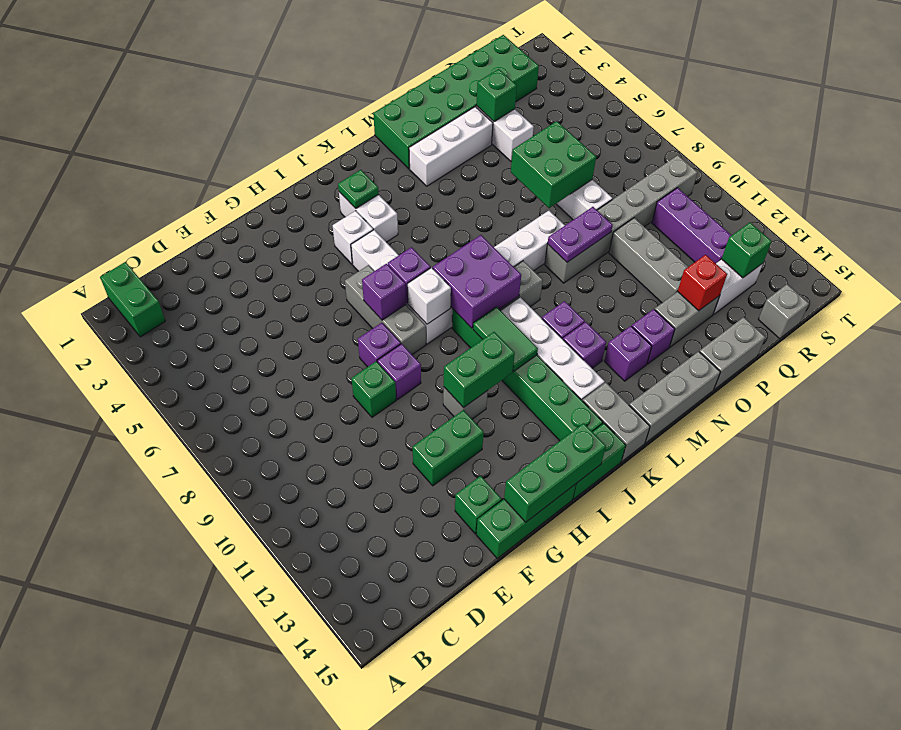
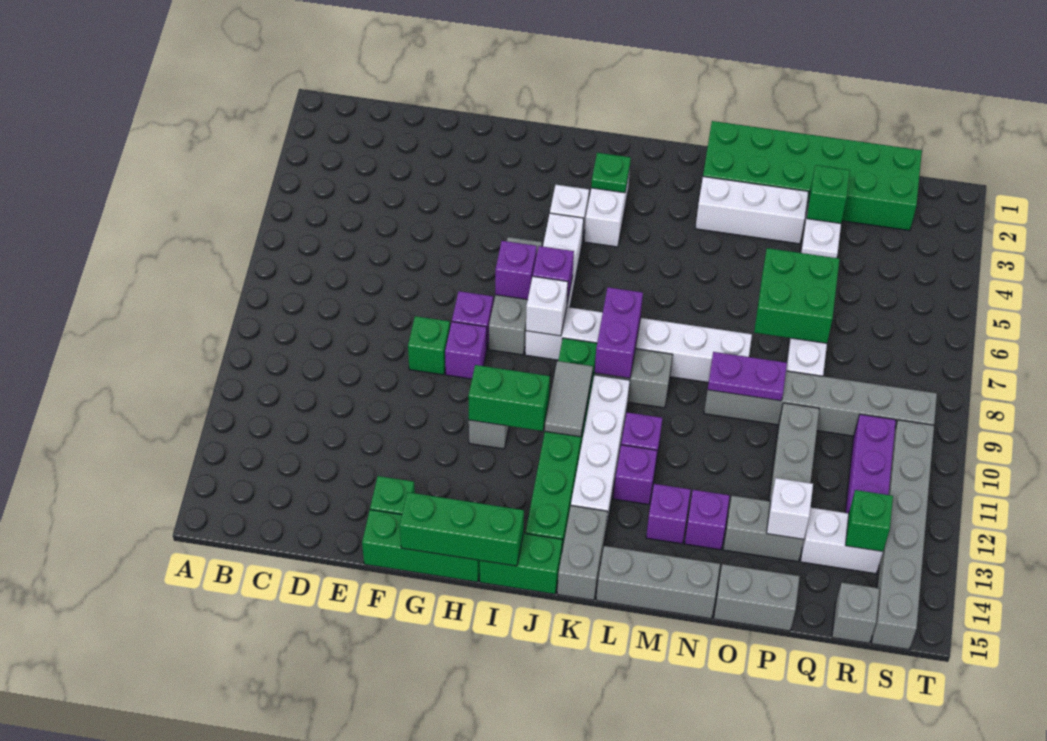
green 1x2 brick [100,262,165,337] -> none
green 1x2 brick [413,410,484,486] -> none
purple 2x2 brick [433,235,521,328] -> purple 1x2 brick [595,287,643,378]
green 1x2 tile [473,307,538,371] -> grey 1x2 tile [545,361,593,437]
red 1x1 brick [678,255,727,311] -> white 1x1 brick [767,478,813,539]
none -> grey 1x6 brick [872,420,934,650]

